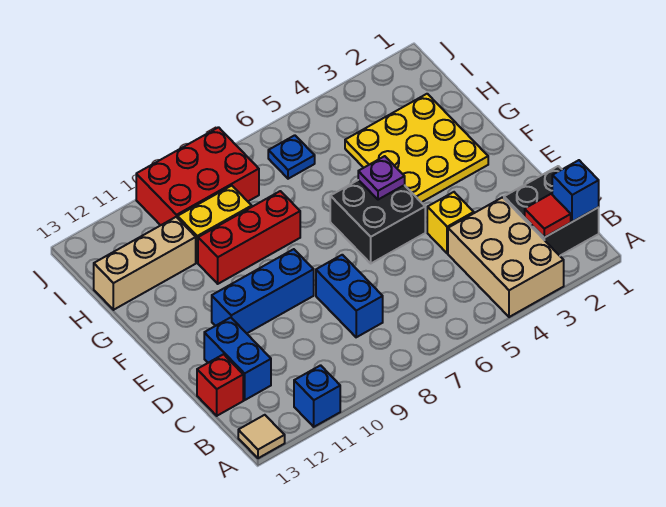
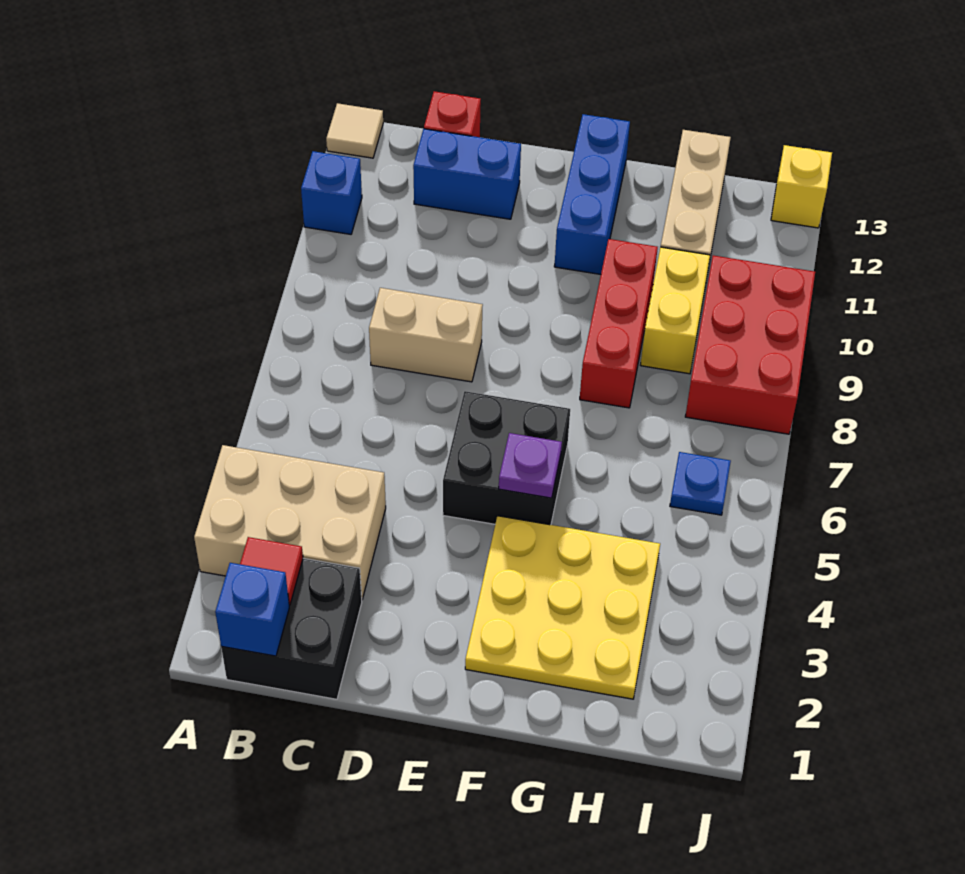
blue 1x2 brick [316,255,383,337] -> tan 1x2 brick [369,288,483,382]
yellow 1x1 brick [427,192,474,253] -> yellow 1x1 brick moved to [771,145,832,228]
blue 1x3 brick [212,249,314,333] -> blue 1x3 brick moved to [554,114,630,274]

